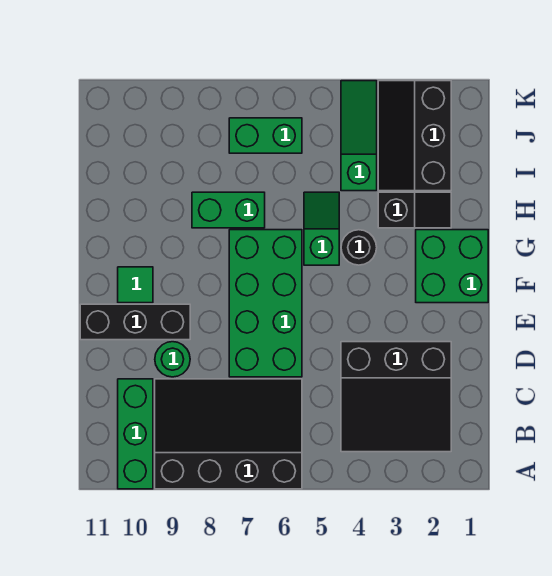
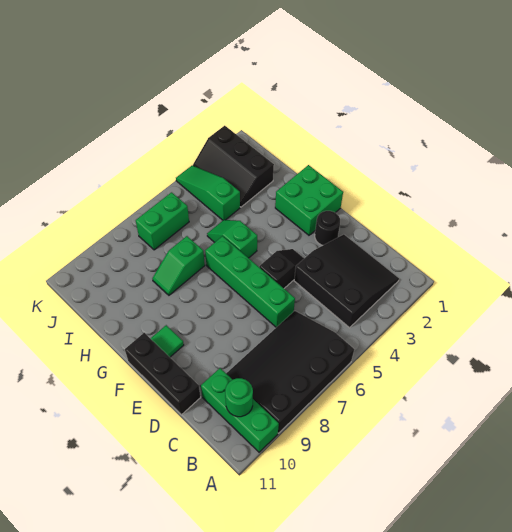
black 3x3 slope [341,342,451,452] -> black 3x3 slope turned to [294,234,399,328]
green 2x4 brick [229,230,302,377] -> green 1x4 brick [205,236,295,327]
green 1x1 round brick [155,342,190,377] -> green 1x1 round brick moved to [225,378,253,417]
black 1x3 brick [80,304,190,340] -> black 1x3 brick turned to [125,333,201,415]
black 1x1 round brick [341,230,377,265] -> black 1x1 round brick moved to [315,211,340,246]
black 1x2 slope [378,192,451,228] -> black 1x2 slope moved to [259,249,304,288]
green 1x2 brick [192,192,265,228] -> green 1x2 slope [152,236,205,295]

